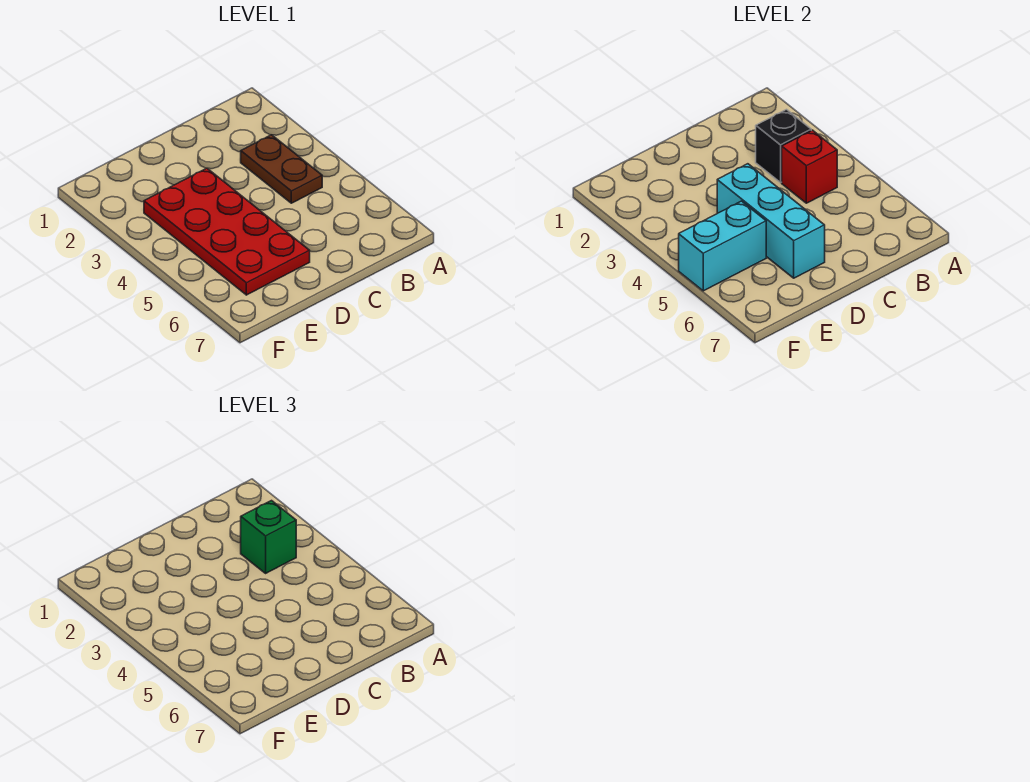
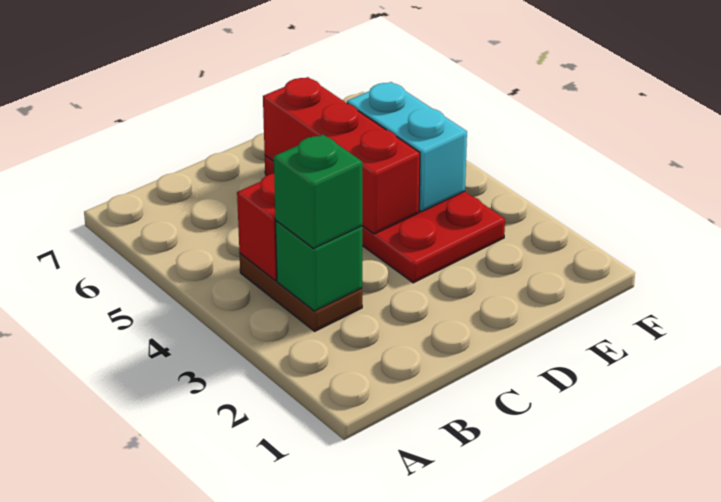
black 1x1 brick [756,110,811,182] -> green 1x1 brick [275,221,362,311]
cyan 1x3 brick [717,164,825,278] -> red 1x3 brick [263,77,420,234]
cyan 1x2 brick [679,201,766,291] -> cyan 1x2 brick turned to [347,82,467,212]

